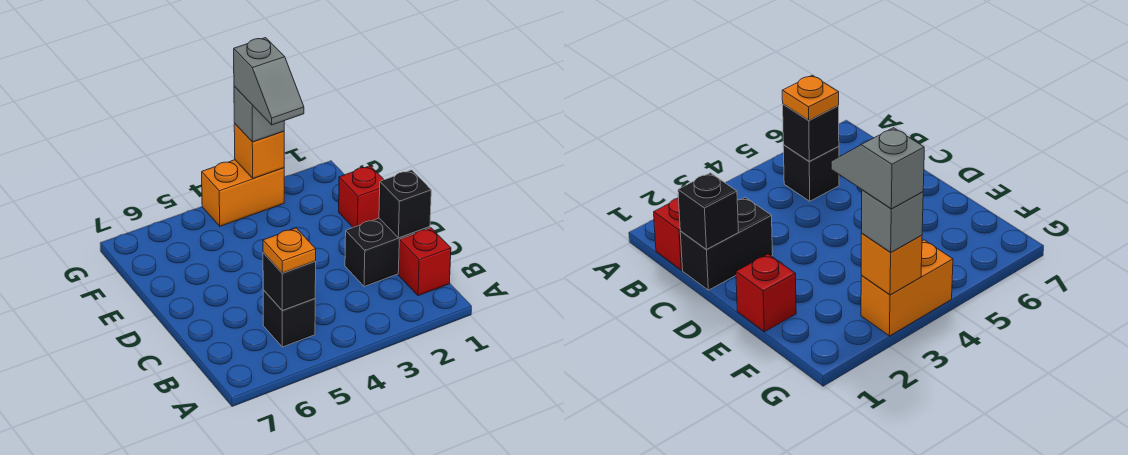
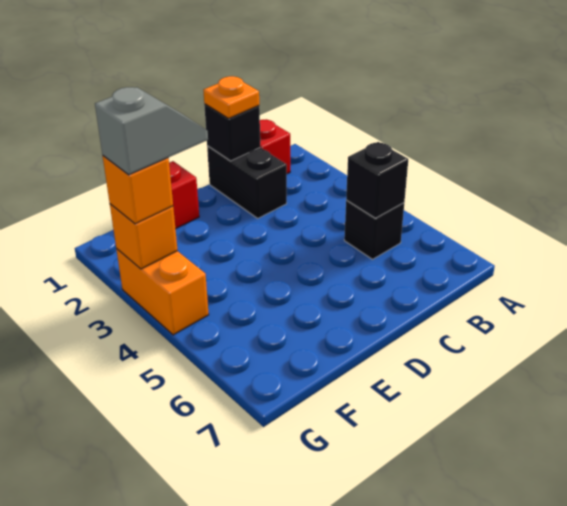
orange 1x1 plate [263,228,316,273] -> orange 1x1 plate moved to [203,76,259,118]
grey 1x1 brick [234,86,284,142] -> orange 1x1 brick [103,156,173,224]

